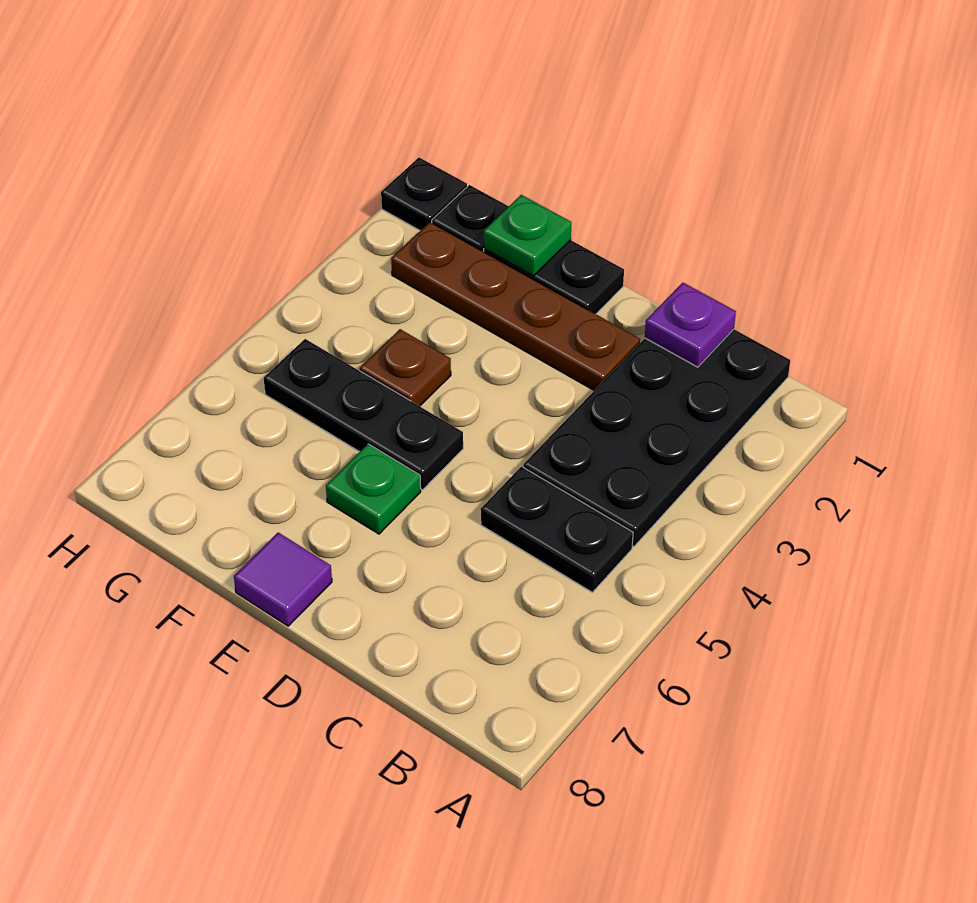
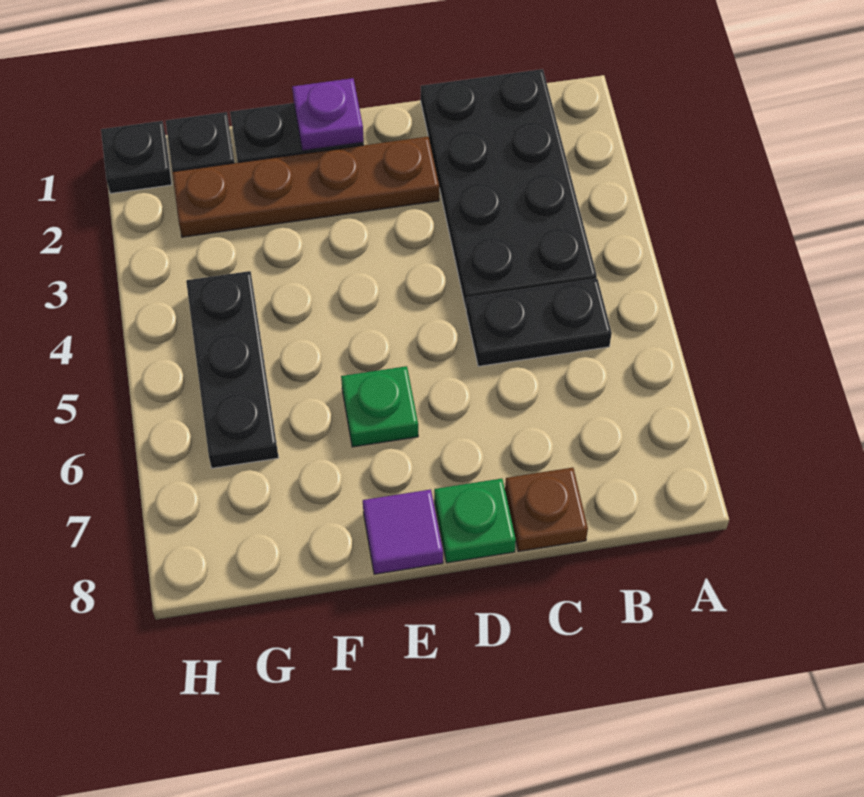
purple 1x1 plate [645,283,736,367] -> purple 1x1 plate moved to [292,78,364,151]
black 1x3 plate [264,339,463,490] -> black 1x3 plate turned to [186,271,279,468]
green 1x1 plate [483,195,571,276] -> green 1x1 plate moved to [434,479,516,563]
brown 1x1 plate [360,329,451,406] -> brown 1x1 plate moved to [505,468,588,552]

